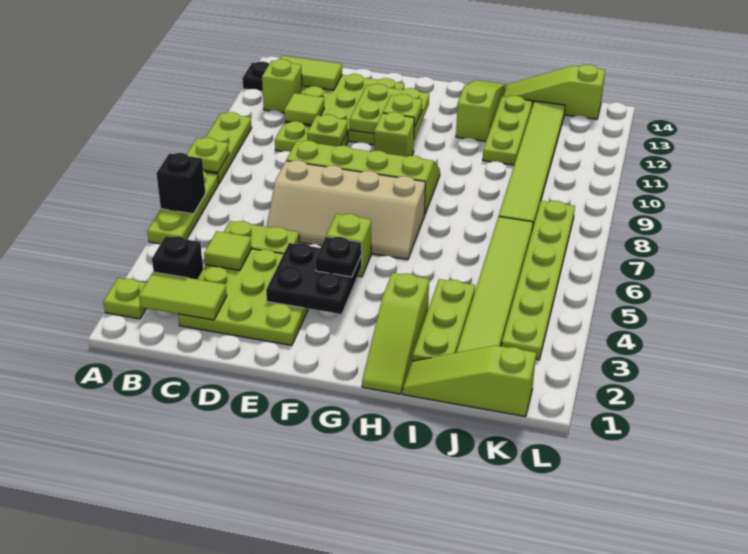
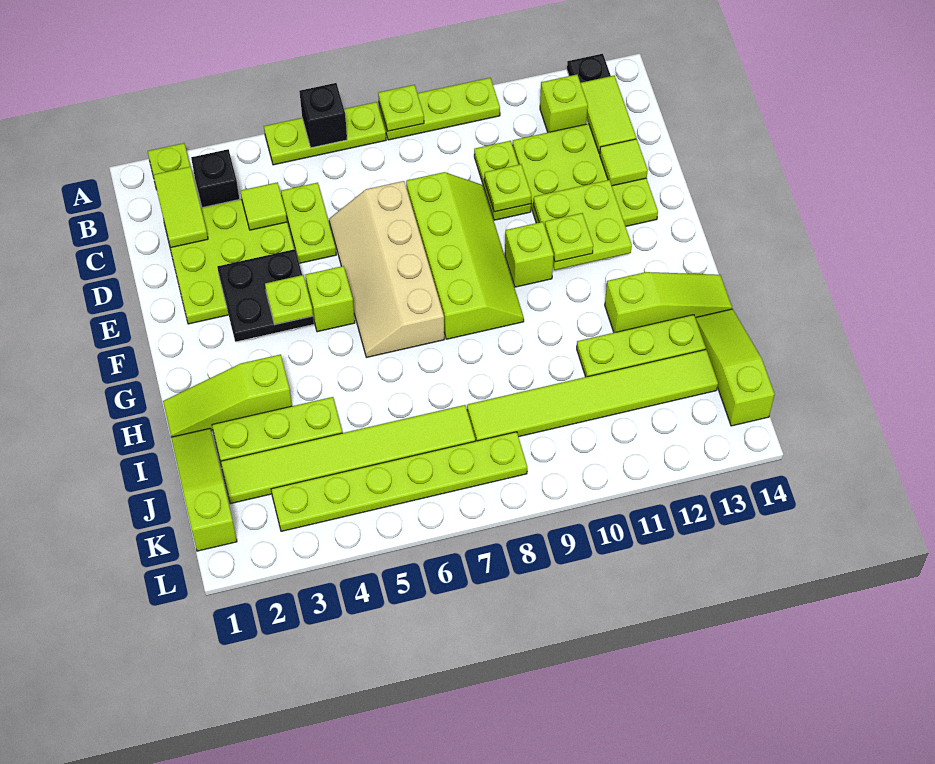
lime 1x1 tile [284,93,324,125] -> lime 1x1 tile moved to [600,139,648,186]
black 1x1 plate [315,237,362,277] -> lime 1x1 plate [265,275,313,325]

